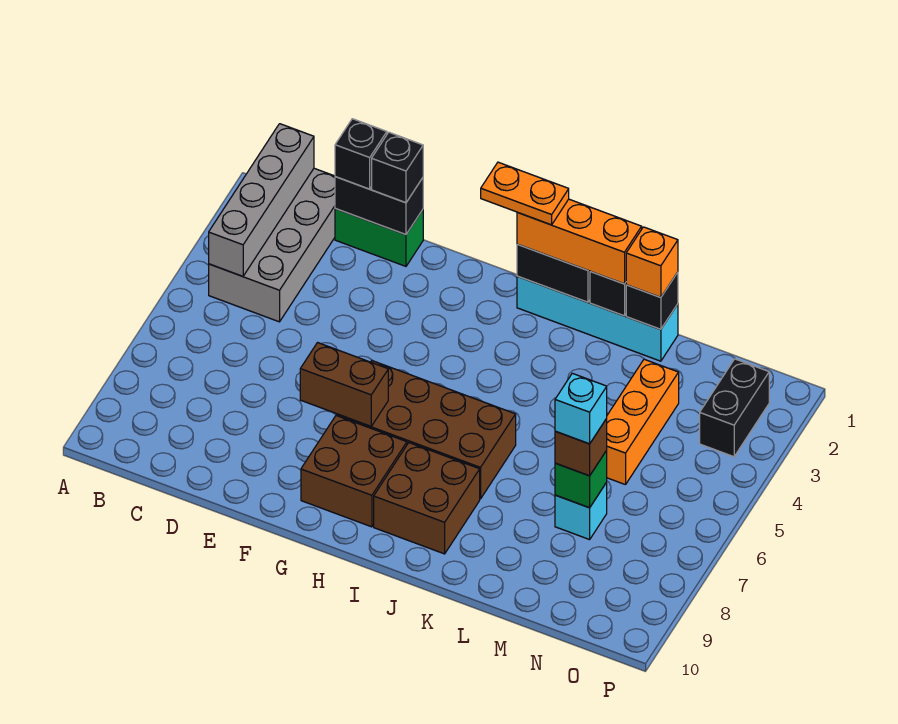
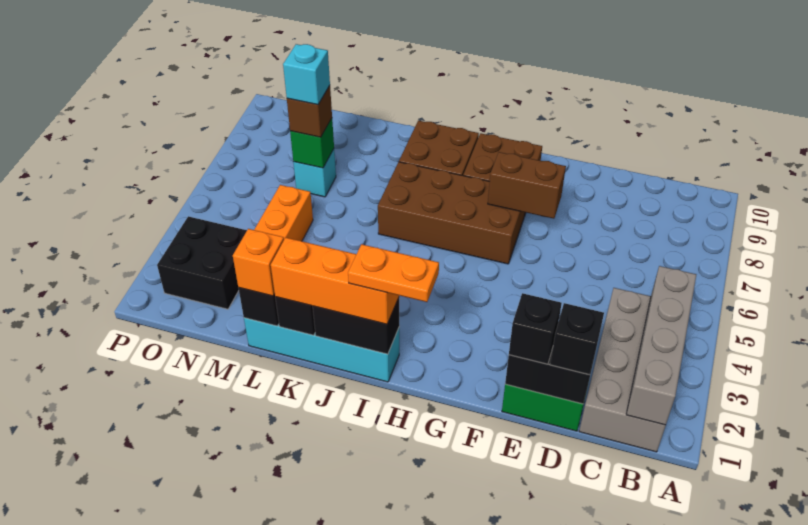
black 1x2 brick [700,359,769,457] -> black 2x2 brick [157,216,247,309]

